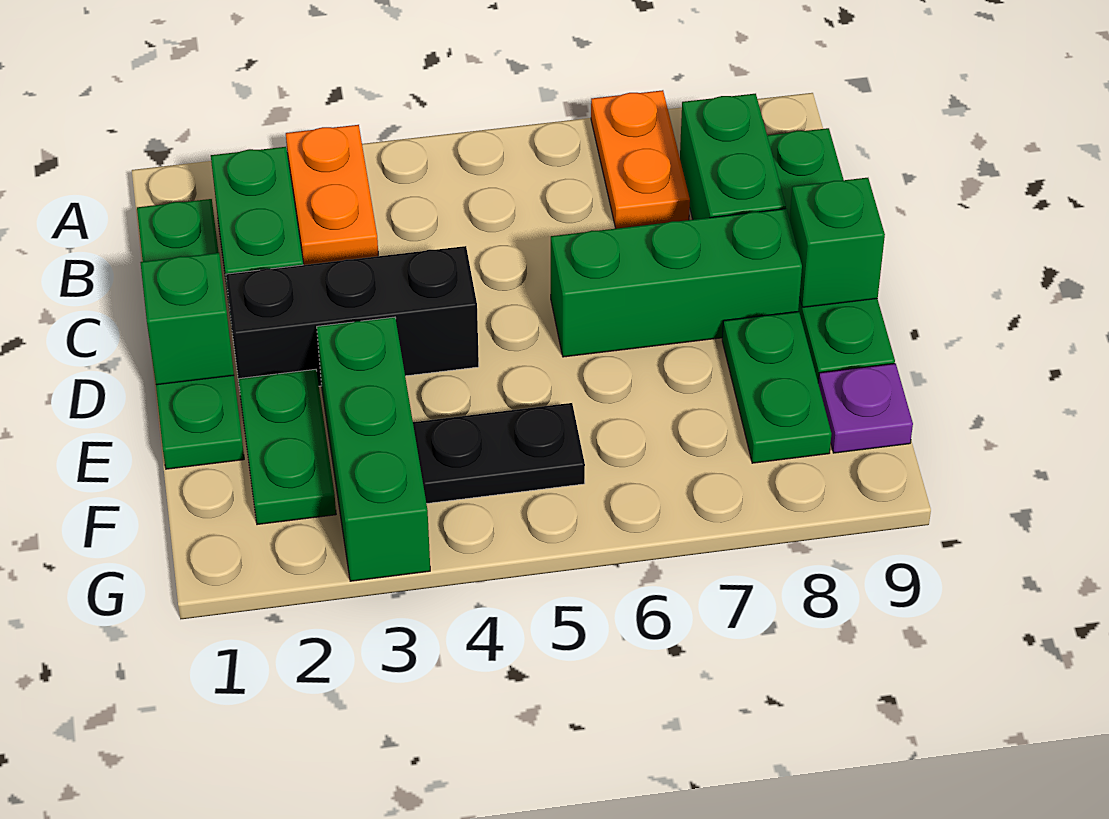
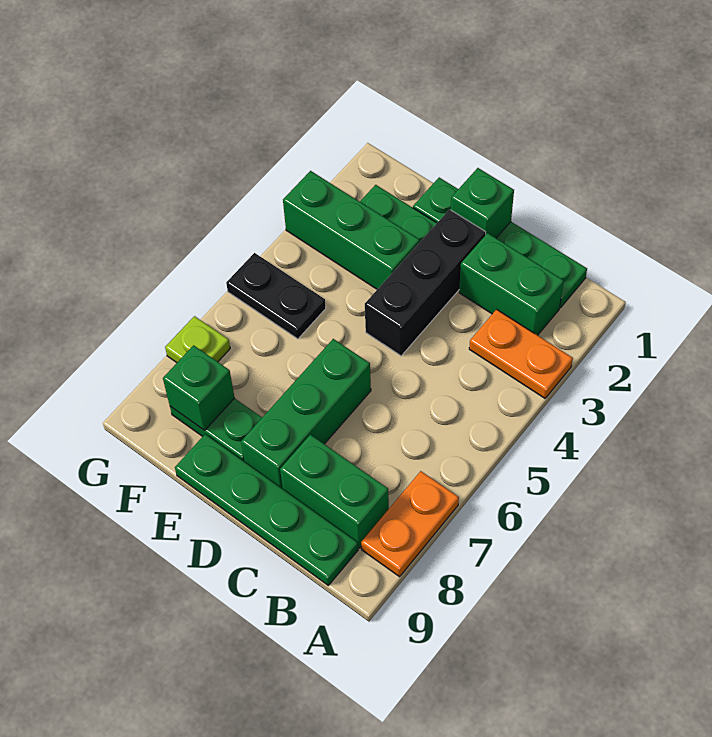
orange 1x2 plate [591,90,690,229] -> orange 1x2 plate turned to [361,471,459,577]
green 1x1 brick [790,178,885,307] -> green 1x1 brick moved to [163,345,235,431]
black 1x2 plate [413,403,585,504] -> black 1x2 plate turned to [226,253,326,339]
purple 1x1 plate [818,364,913,453] -> none
none -> lime 1x1 plate [165,316,230,363]

